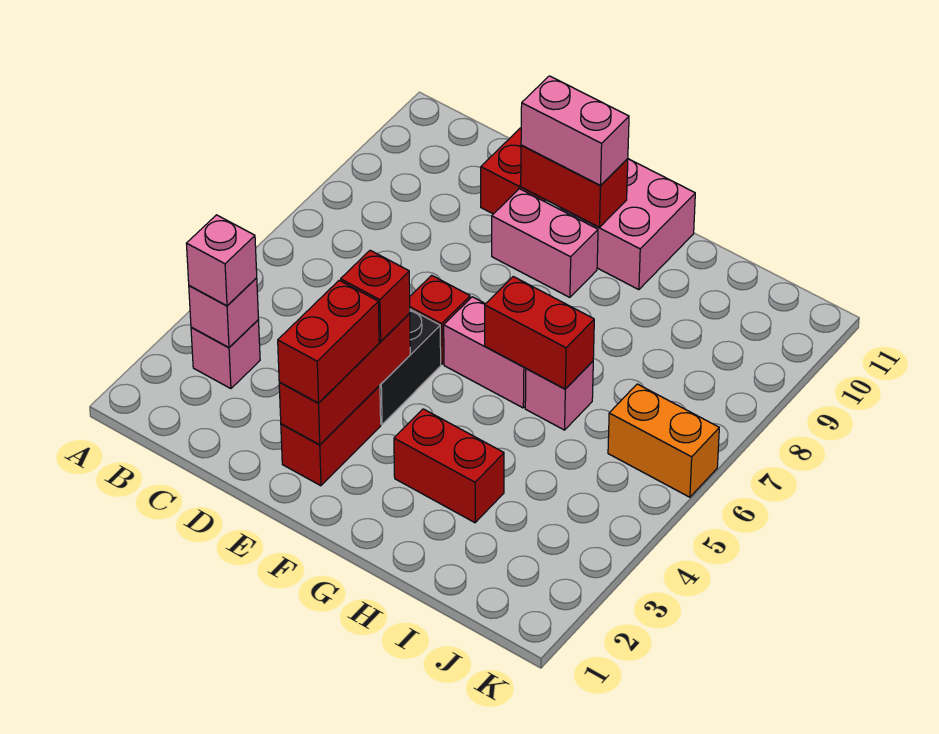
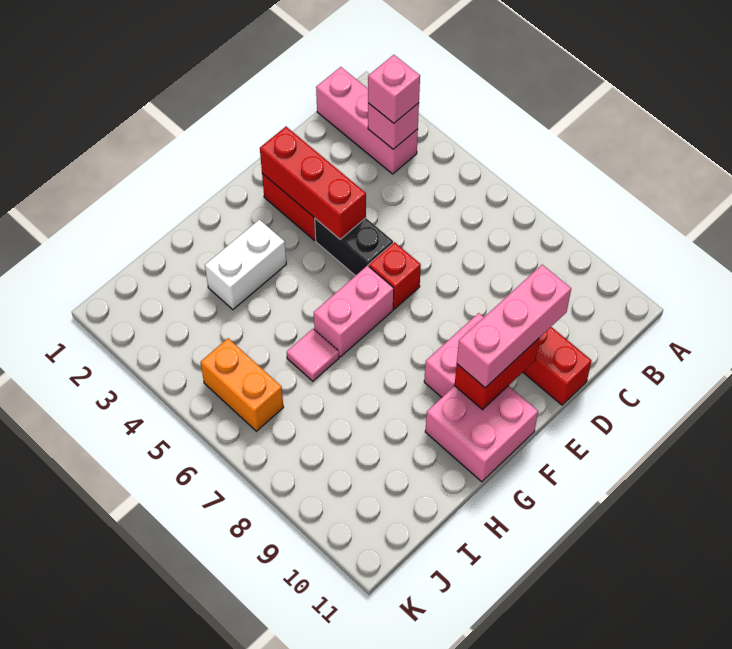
pink 1x1 brick [191,320,260,389] -> pink 1x3 brick [316,67,418,174]
red 1x2 brick [278,280,379,403] -> none
red 1x1 brick [341,250,410,342] -> none
pink 1x2 brick [521,76,629,185] -> pink 1x3 brick [457,265,571,388]
red 1x2 brick [394,409,504,523] -> white 1x2 brick [205,220,286,310]
red 1x2 brick [485,277,594,389] -> none
pink 1x1 brick [525,361,593,430] -> pink 1x1 tile [287,329,339,381]
orange 1x2 brick [608,384,719,497] -> orange 1x2 brick turned to [201,338,283,431]

